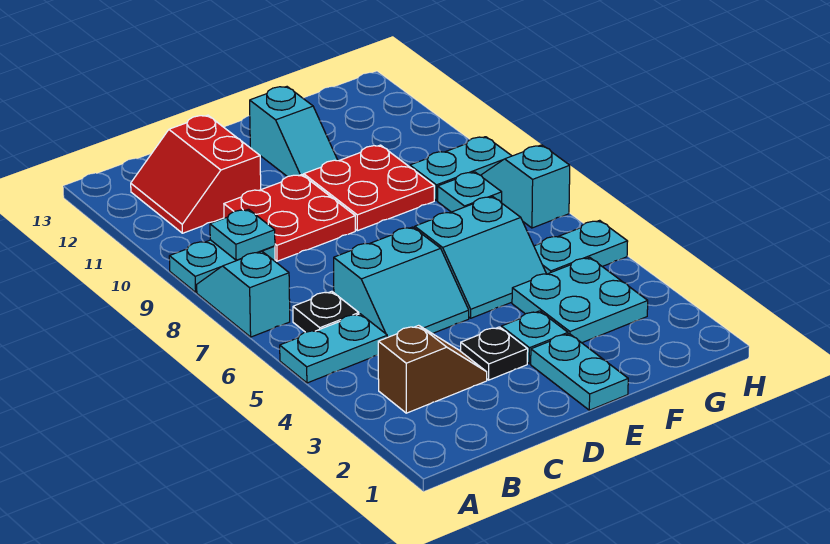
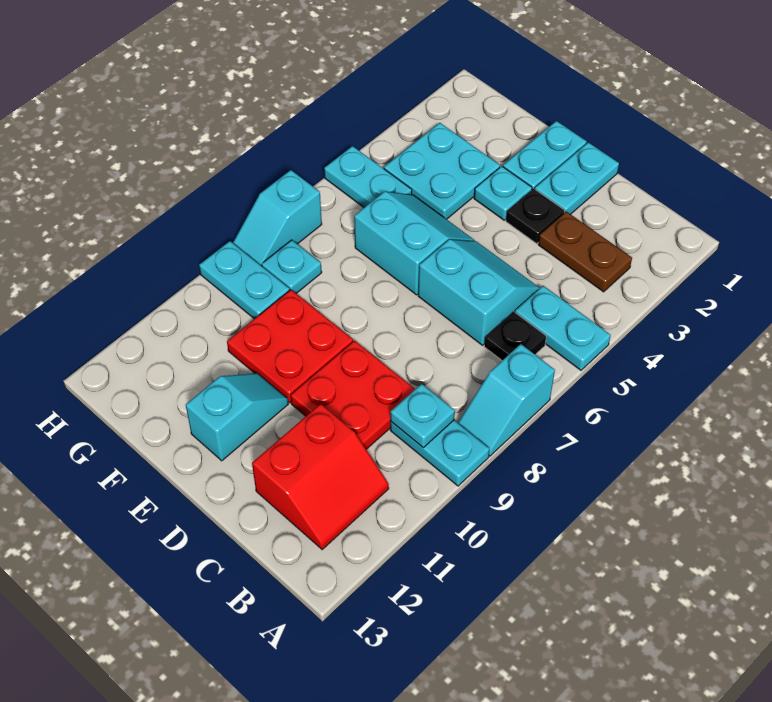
brown 1x2 slope [378,325,487,413] -> brown 1x2 plate [538,212,632,292]
none -> cyan 1x2 plate [535,142,619,214]

